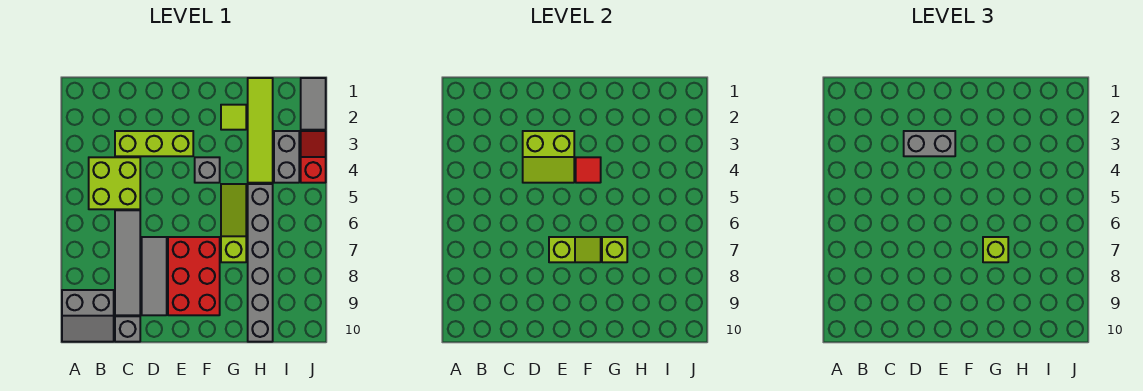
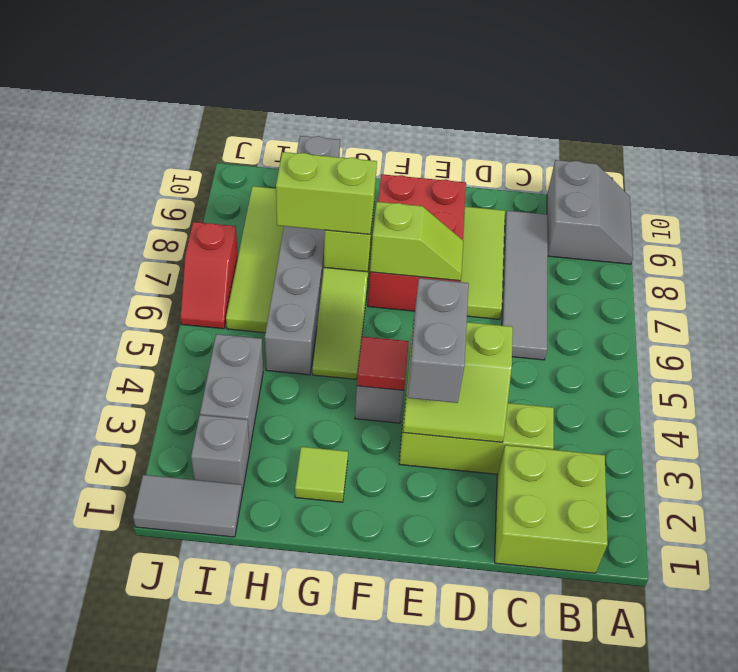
grey 2x2 slope [62,290,114,342] -> grey 2x2 slope turned to [547,160,633,264]
lime 2x2 brick [89,157,140,209] -> lime 2x2 brick moved to [495,445,608,573]
grey 1x1 brick [115,316,140,342] -> grey 1x1 brick moved to [191,415,250,492]
lime 2x2 slope [523,131,574,183] -> lime 2x2 slope turned to [403,322,513,442]
grey 1x2 brick [904,131,955,156] -> grey 1x2 brick turned to [407,278,469,403]
grey 1x3 tile [142,237,167,315] -> lime 1x3 tile [460,207,505,319]
lime 1x2 slope [549,237,601,262] -> lime 1x2 slope turned to [370,202,463,281]
lime 1x1 brick [983,237,1008,262] -> lime 1x2 brick [276,152,377,234]
lime 1x4 tile [248,78,273,183] -> lime 1x4 tile moved to [226,186,284,333]
grey 1x2 tile [301,78,326,130] -> grey 1x2 tile turned to [133,475,242,537]
red 1x2 slope [301,131,326,183] -> red 1x2 slope moved to [180,222,238,329]

